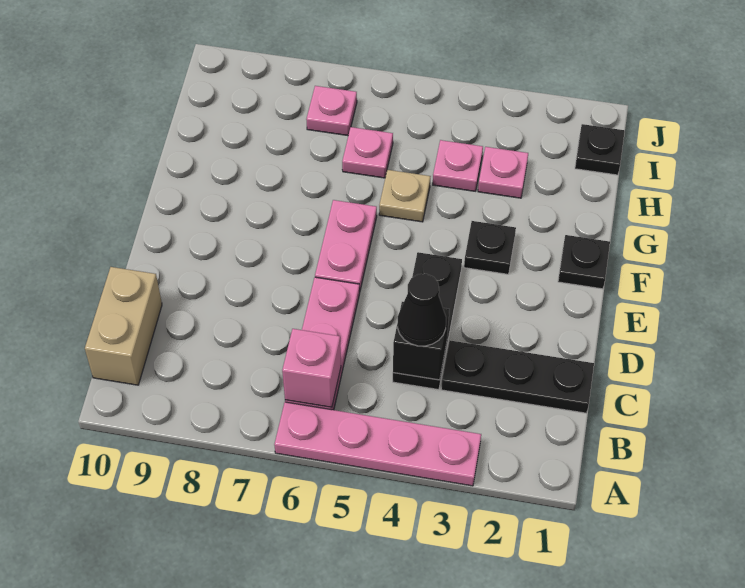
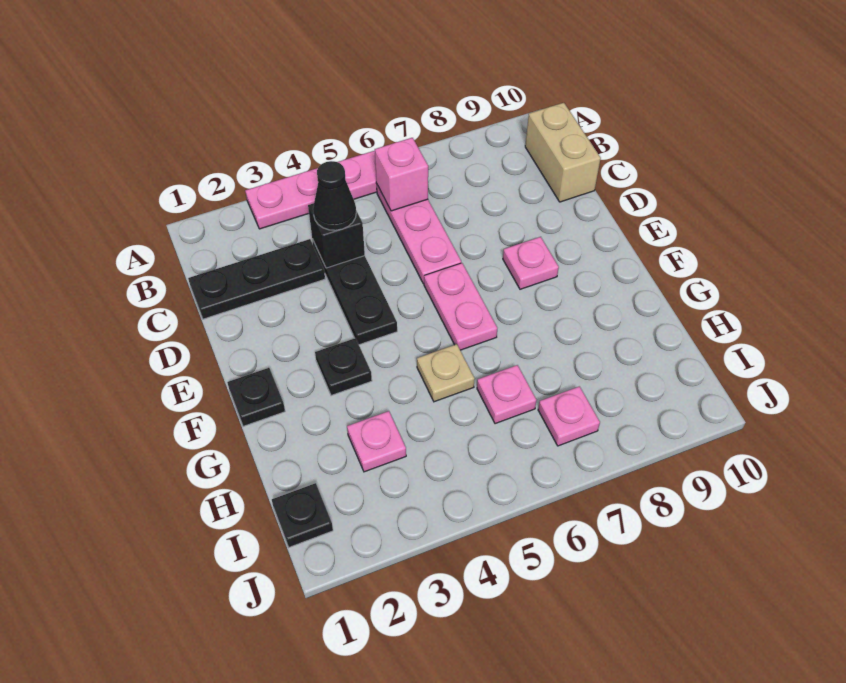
pink 1x1 plate [433,140,483,191] -> pink 1x1 plate moved to [503,237,559,289]

